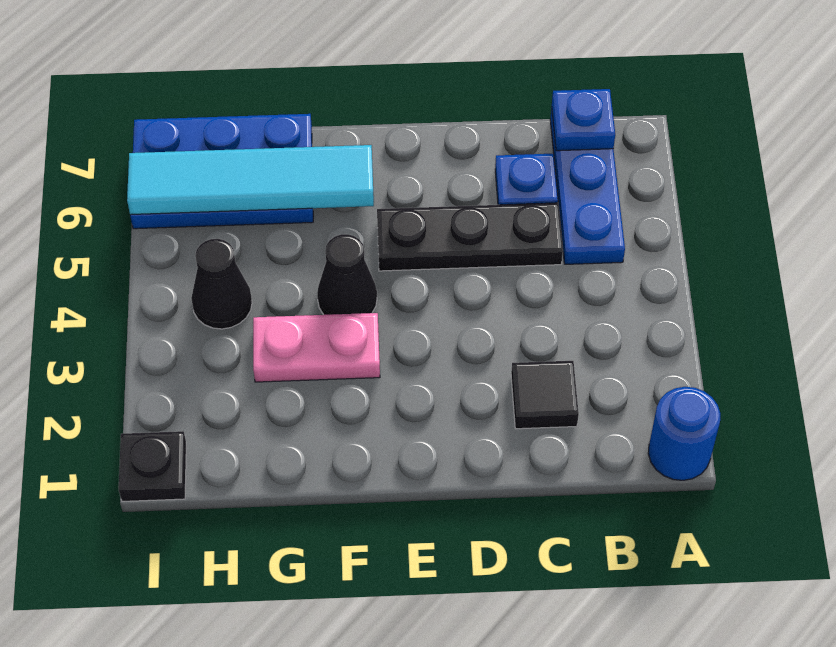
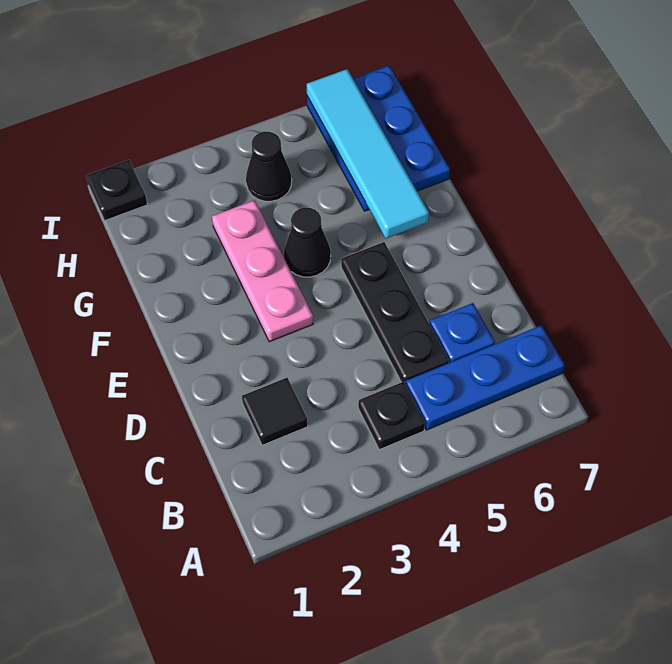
blue 1x1 round brick [648,387,720,480] -> none
none -> black 1x1 plate [358,382,425,450]
blue 1x1 plate [552,89,615,151] -> none
pink 1x2 plate [253,313,380,382] -> pink 1x3 plate [212,200,313,342]

